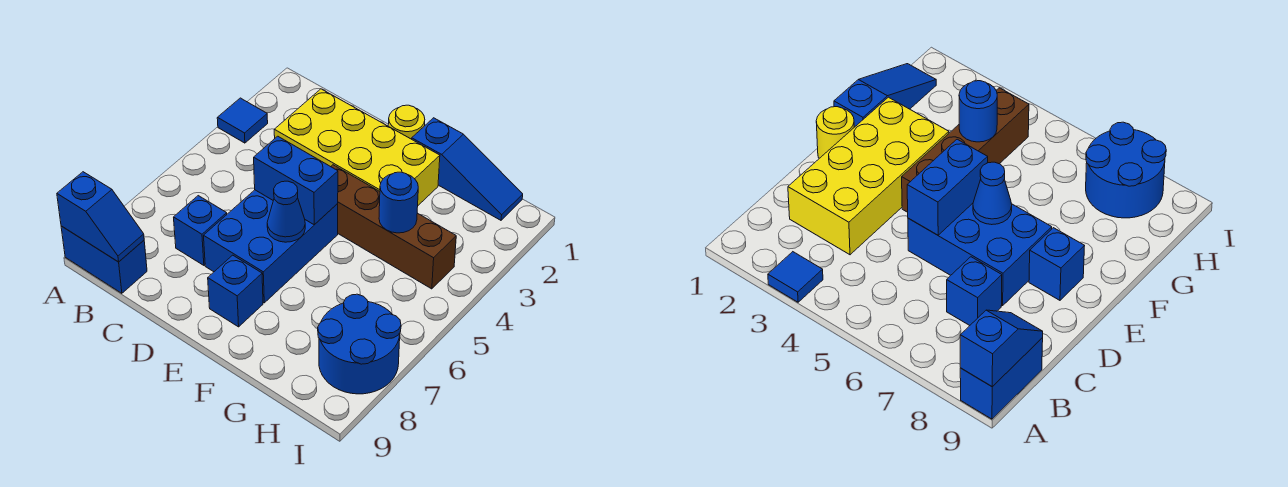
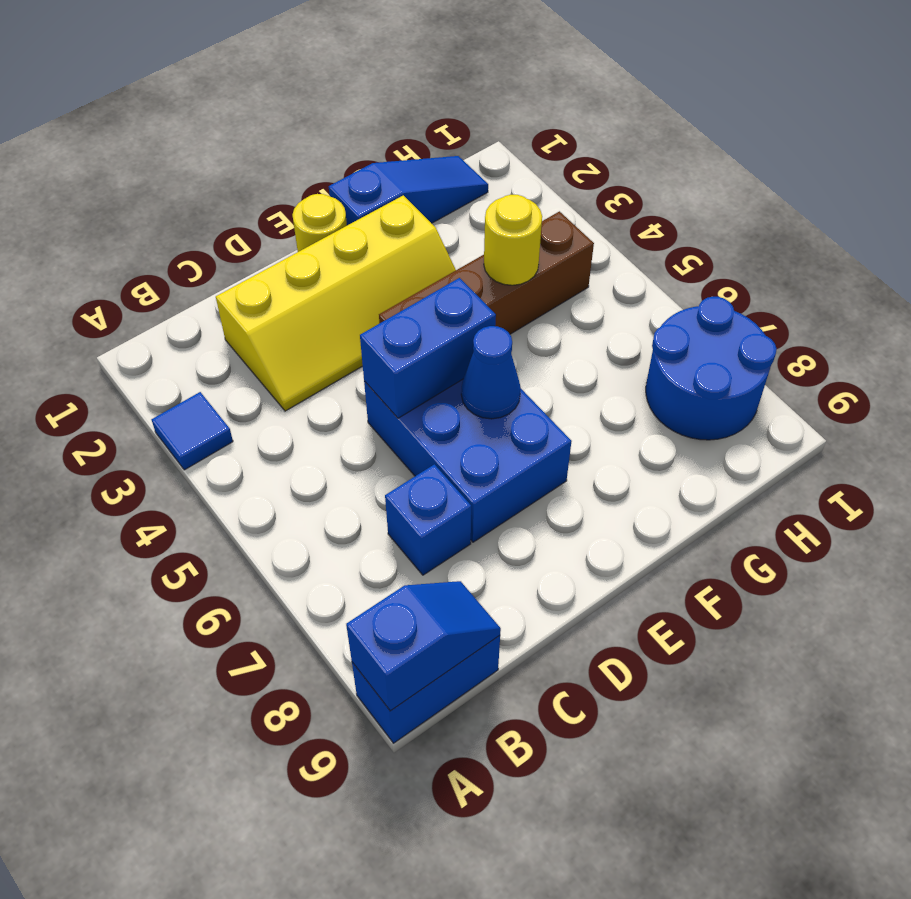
yellow 2x4 brick [274,89,440,205] -> yellow 2x4 slope [216,195,456,411]
blue 1x1 brick [208,255,263,327] -> none
blue 1x1 round brick [379,172,418,233] -> yellow 1x1 round brick [484,195,542,285]

